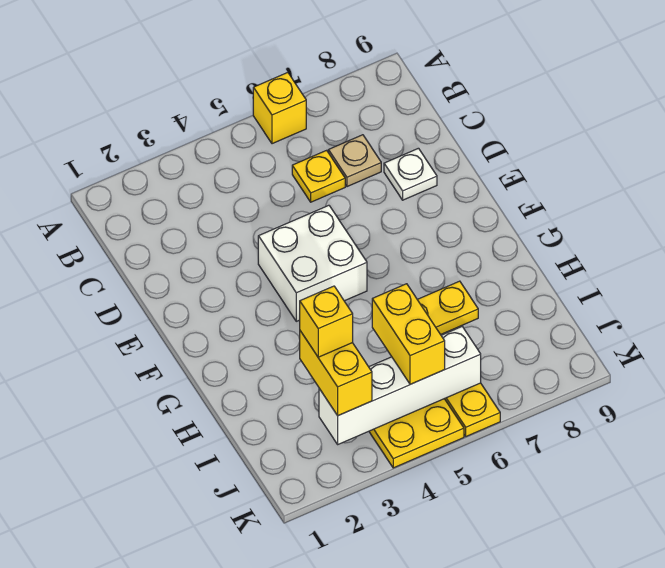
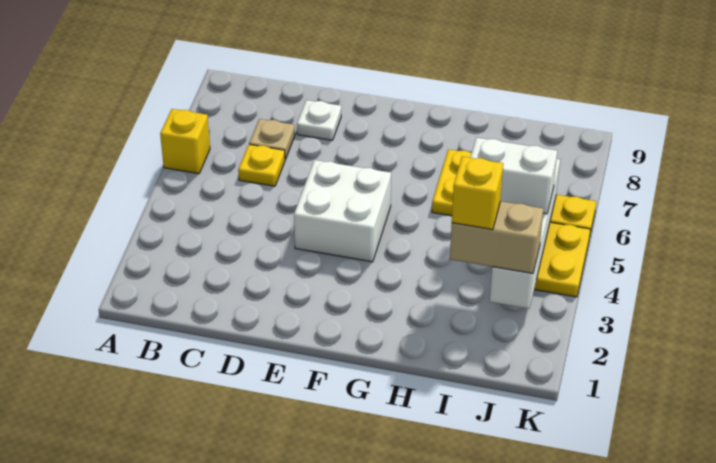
yellow 1x2 brick [300,331,372,416] -> tan 1x2 brick [450,201,543,273]
yellow 1x2 brick [372,284,445,384] -> white 1x2 brick [470,138,557,214]

